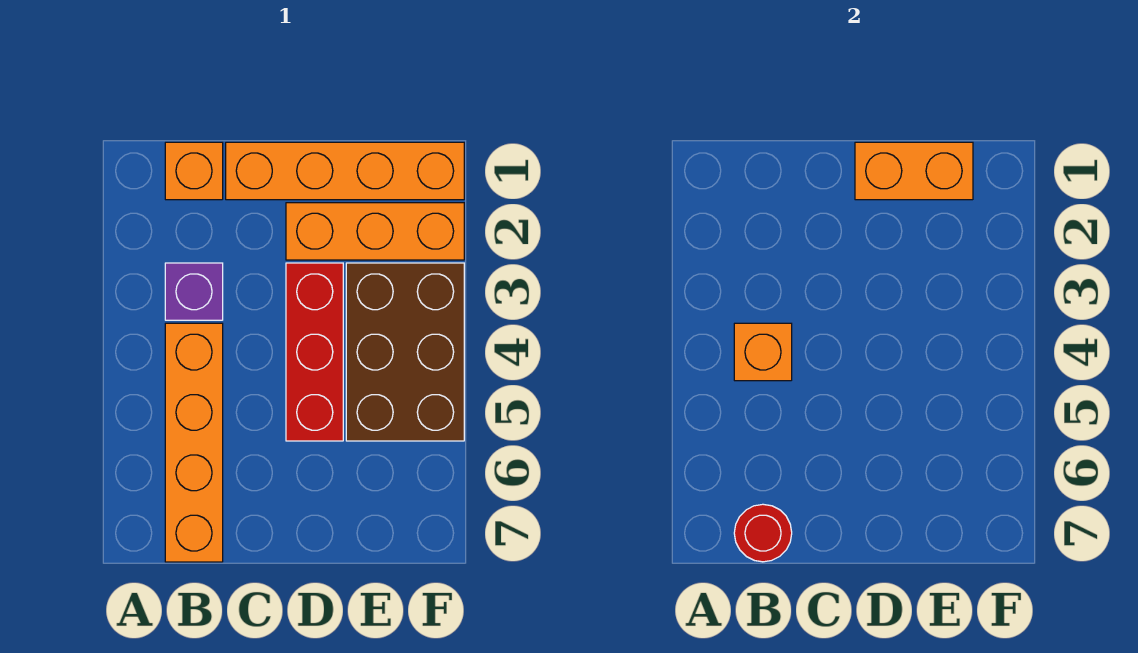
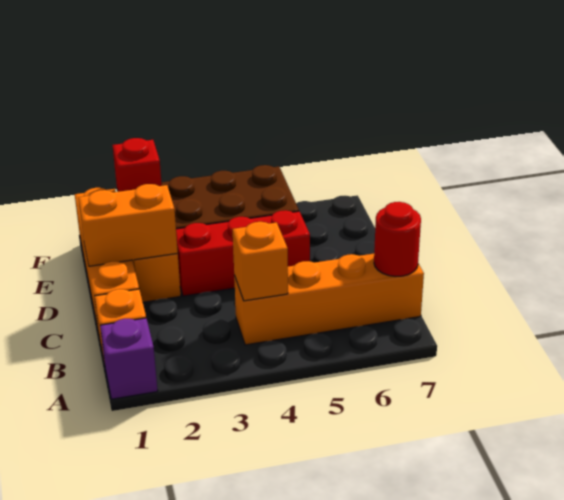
purple 1x1 brick [165,263,223,320] -> purple 1x1 brick moved to [100,318,158,399]
orange 1x2 brick [855,142,973,200] -> orange 1x2 brick turned to [78,184,178,266]
none -> red 1x1 brick [113,138,162,192]

